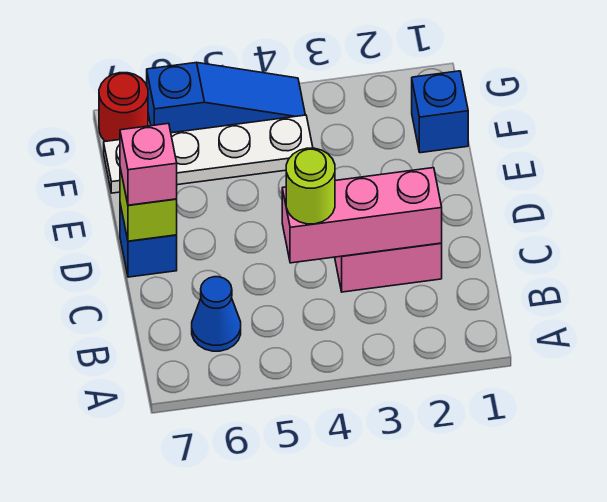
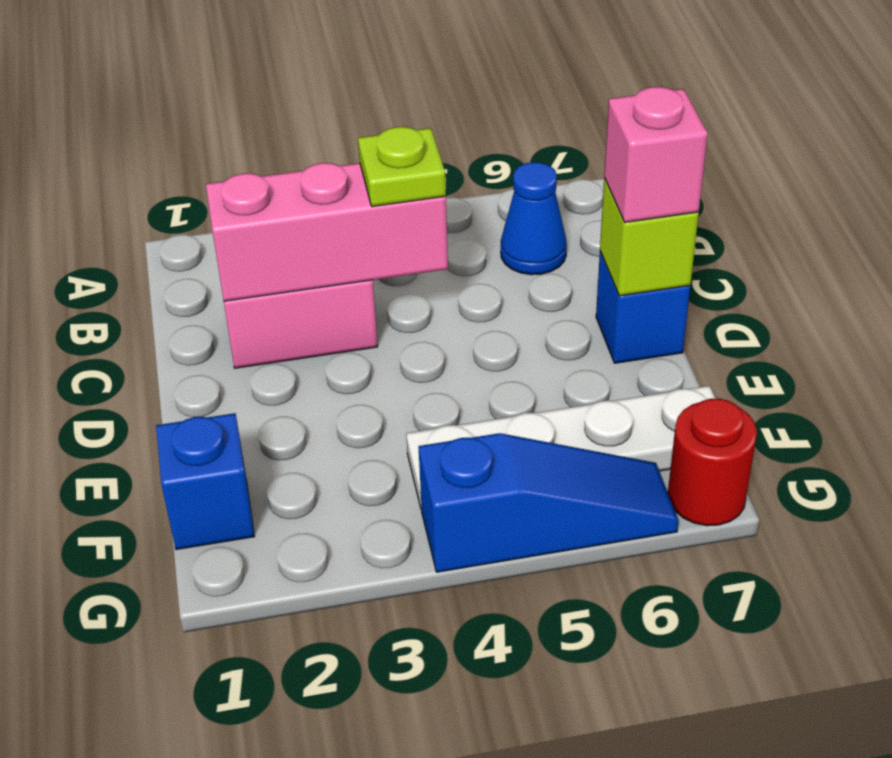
lime 1x1 round brick [286,148,335,224] -> lime 1x1 plate [358,127,446,207]
blue 1x3 slope [147,63,305,133] -> blue 1x3 slope turned to [418,433,679,572]

